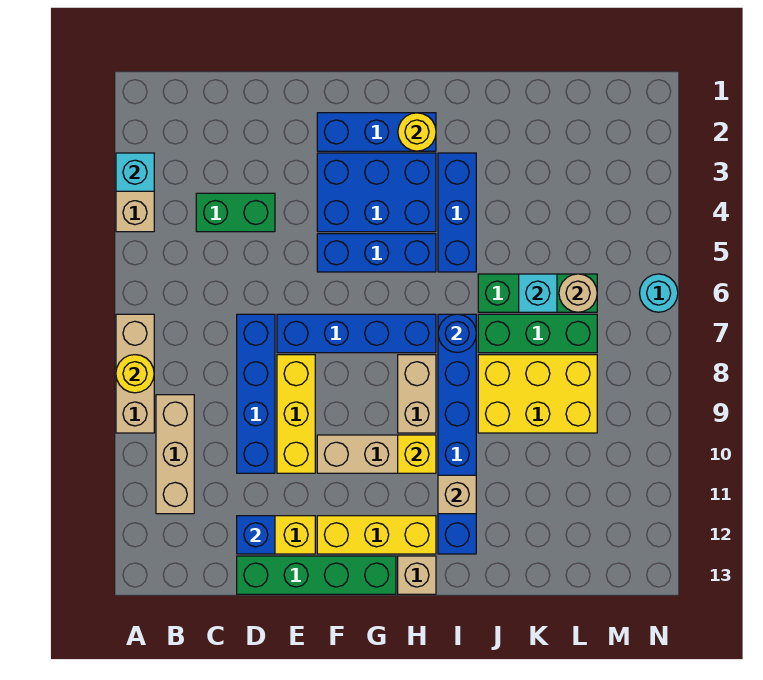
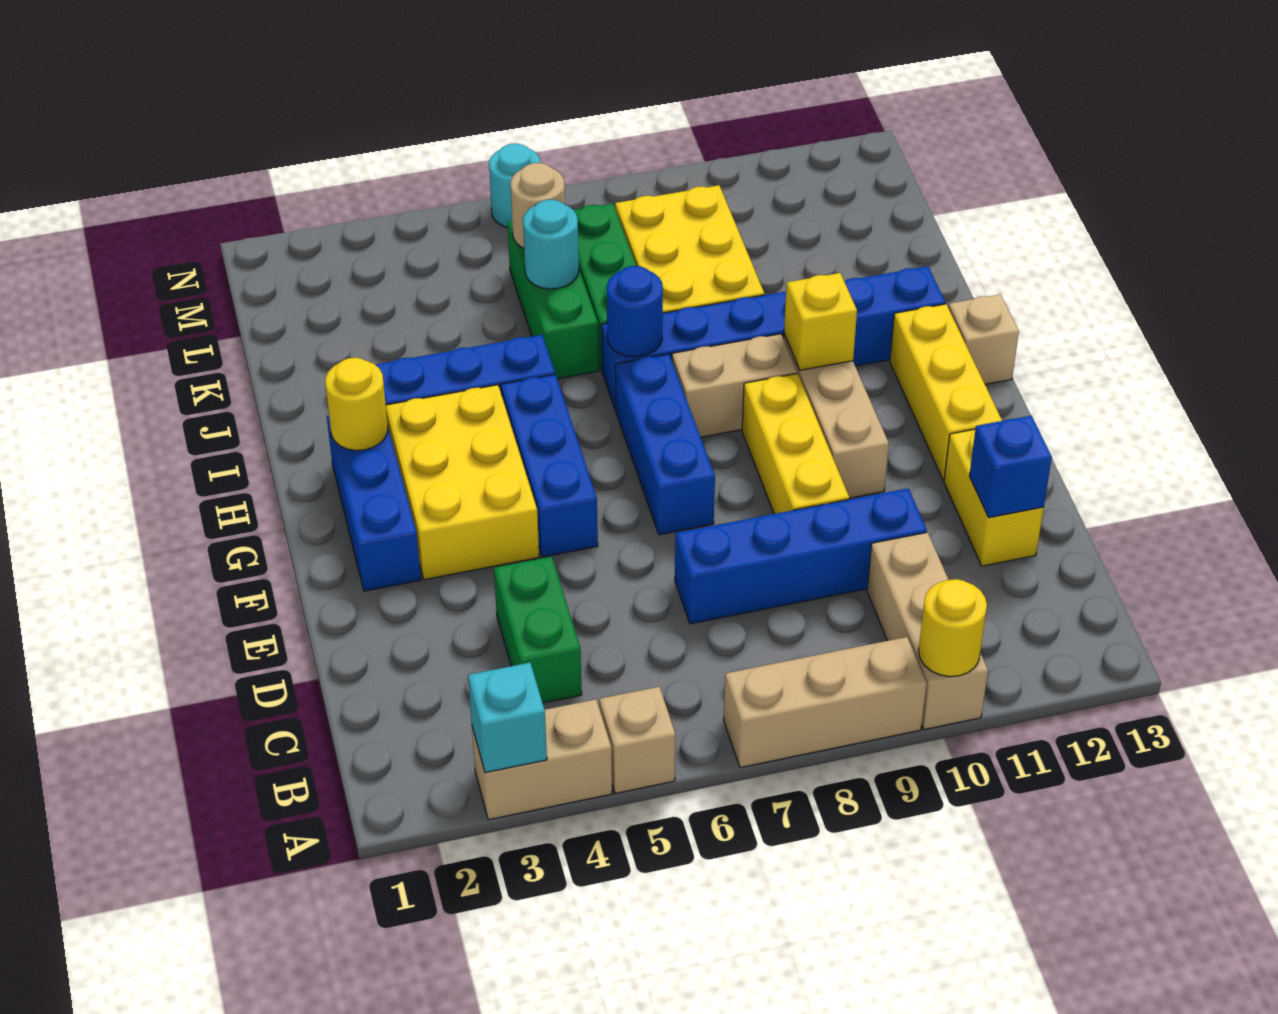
yellow 1x1 round brick [116,355,154,393] -> yellow 1x1 round brick moved to [919,579,987,677]
tan 1x3 brick [156,395,194,514] -> tan 1x3 brick turned to [867,532,988,730]
green 1x4 brick [237,556,396,594] -> none
blue 1x4 brick [277,314,436,353] -> blue 1x3 brick [615,354,715,535]
yellow 1x3 brick [277,355,315,473] -> yellow 1x3 brick turned to [742,373,849,514]
blue 2x3 brick [317,153,436,232] -> yellow 2x3 brick [386,385,539,580]
tan 1x1 brick [438,475,476,514] -> tan 1x1 brick moved to [600,687,676,793]
cyan 1x1 brick [519,274,557,312] -> cyan 1x1 round brick [523,200,579,289]

